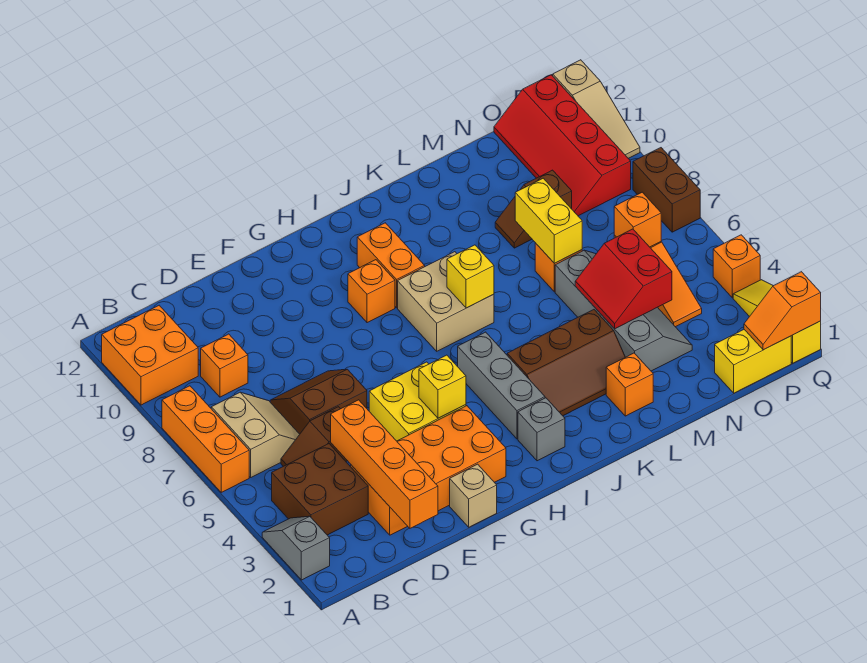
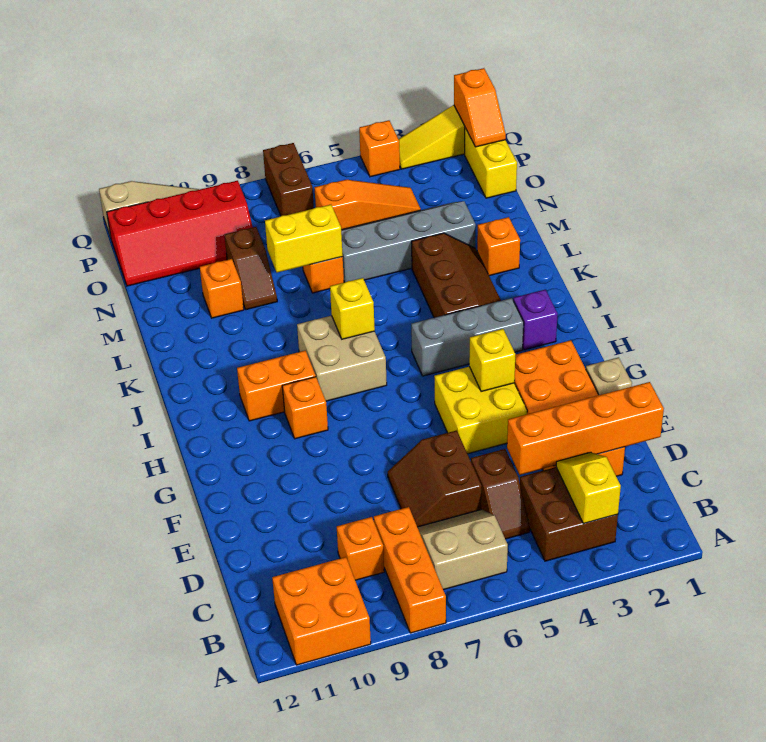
grey 1x2 slope [262,516,330,580] -> none
orange 1x3 brick [162,386,249,492] -> orange 1x3 brick turned to [374,507,446,633]
none -> yellow 1x2 slope [556,452,621,524]
grey 1x1 brick [518,398,565,461] -> purple 1x1 brick [513,290,558,350]
red 2x2 slope [575,229,672,329] -> none
orange 1x1 brick [614,192,661,247] -> orange 1x1 brick moved to [200,259,244,318]
brown 1x2 brick [633,148,700,232] -> brown 1x2 brick turned to [263,143,314,216]

